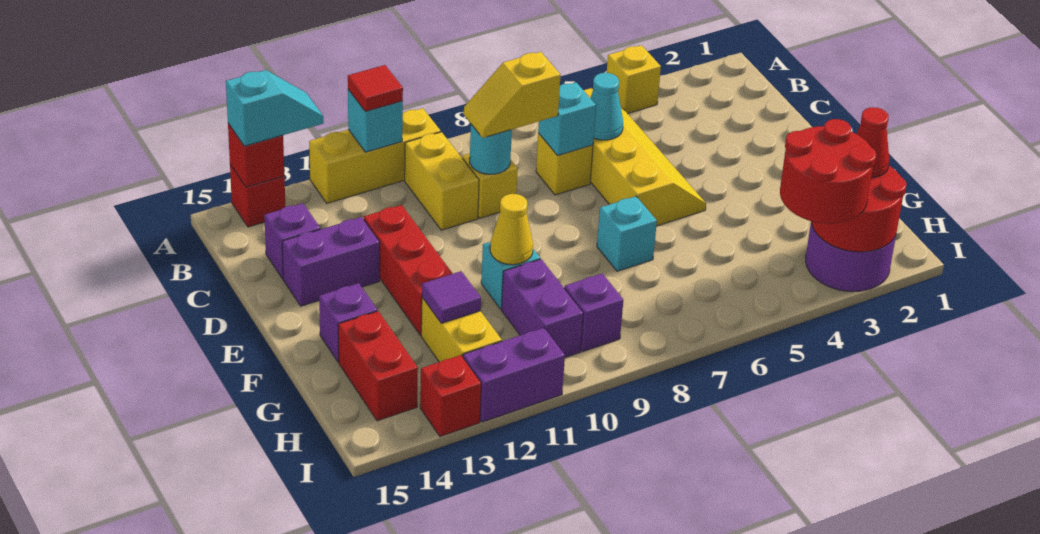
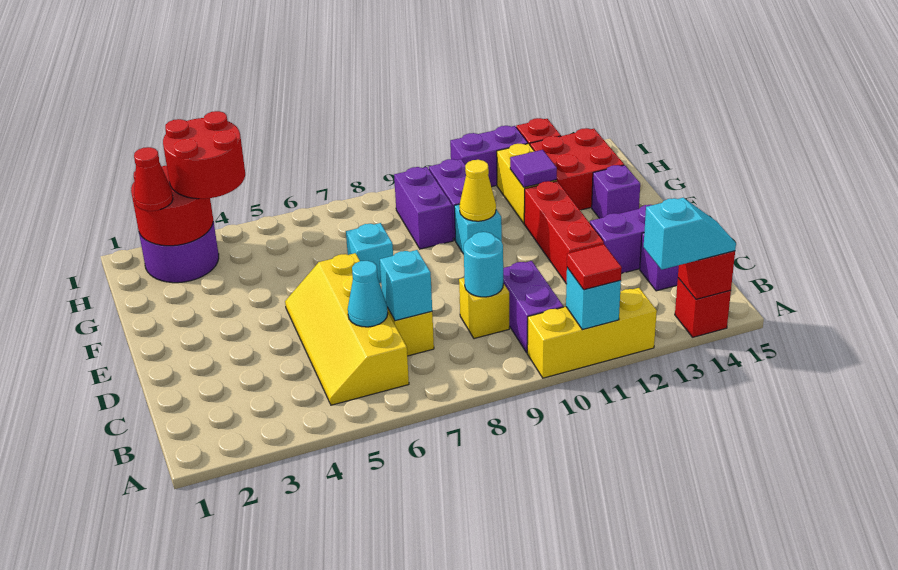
yellow 1x1 brick [607,45,661,114] -> none
cyan 1x2 slope [226,70,324,146] -> cyan 1x2 slope turned to [644,198,736,270]
yellow 1x2 brick [405,132,479,230] -> purple 1x2 brick [503,261,563,353]
yellow 1x2 slope [464,52,561,138] -> none
red 1x2 brick [338,311,418,421] -> red 2x2 brick [530,128,624,210]
purple 1x1 brick [564,274,623,352] -> purple 1x2 brick [394,167,453,249]

